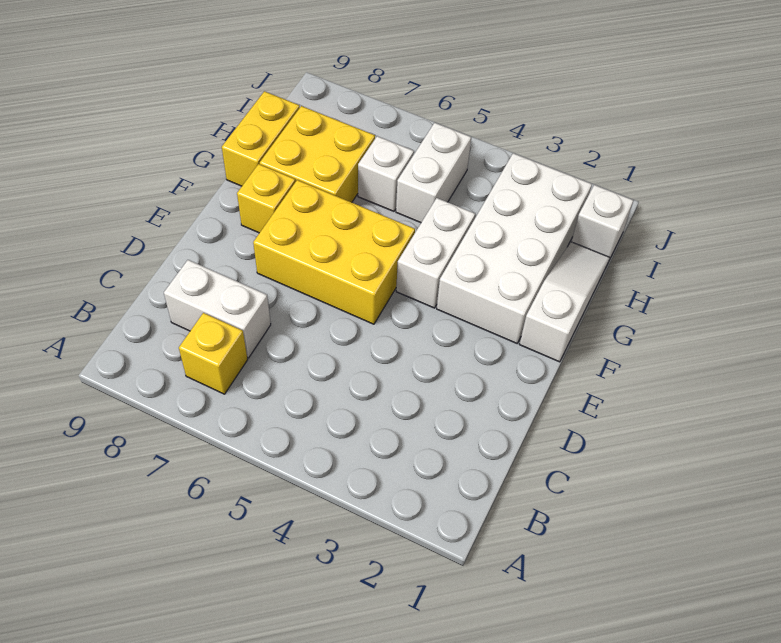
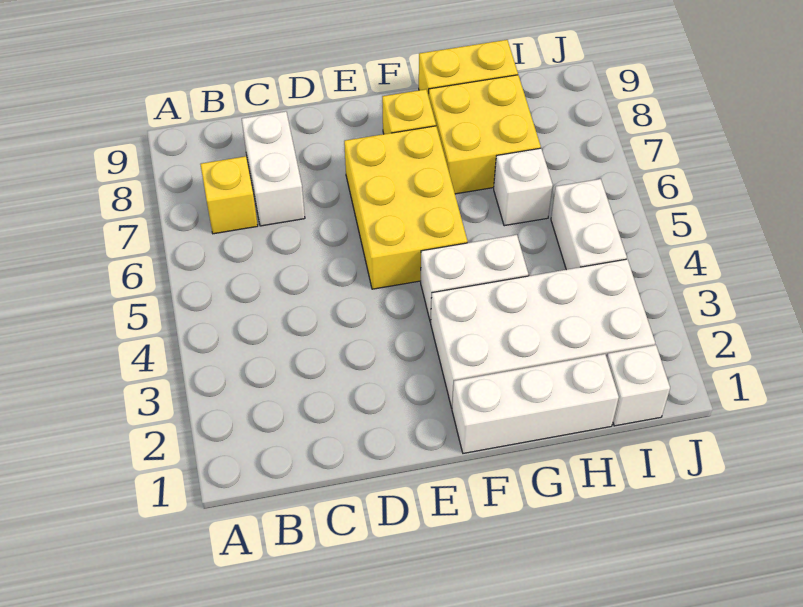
white 1x3 slope [519,242,610,362] -> white 1x3 brick [452,354,619,453]
white 1x2 brick [396,123,471,223] -> white 1x2 brick turned to [551,179,627,270]

